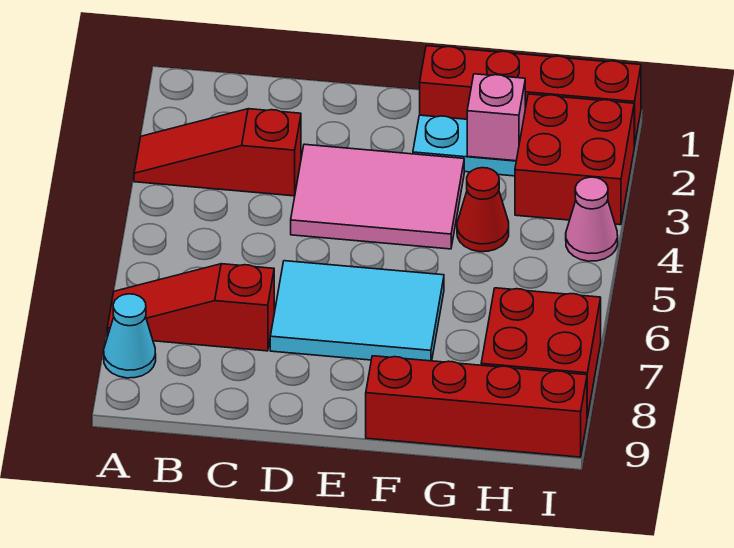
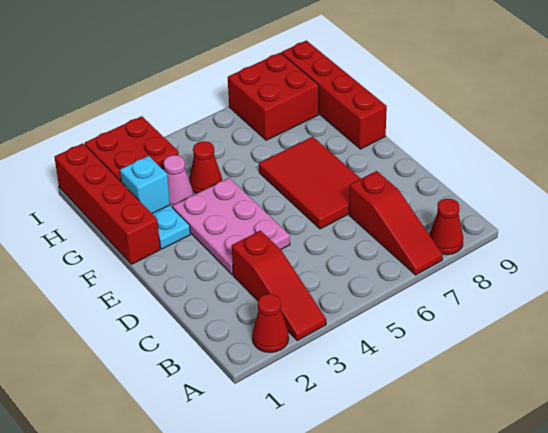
none -> red 1x1 cone [252,294,289,352]
cyan 1x1 cone [104,294,156,378] -> red 1x1 cone [429,199,463,255]
pink 2x3 tile [291,144,464,249] -> pink 2x3 plate [172,178,290,275]
cyan 2x3 tile [270,261,444,361] -> red 2x3 tile [259,137,361,229]
pink 1x1 brick [467,74,525,161] -> cyan 1x1 brick [120,156,170,214]
pink 1x1 cone [566,177,618,261] -> pink 1x1 cone moved to [163,155,193,208]

